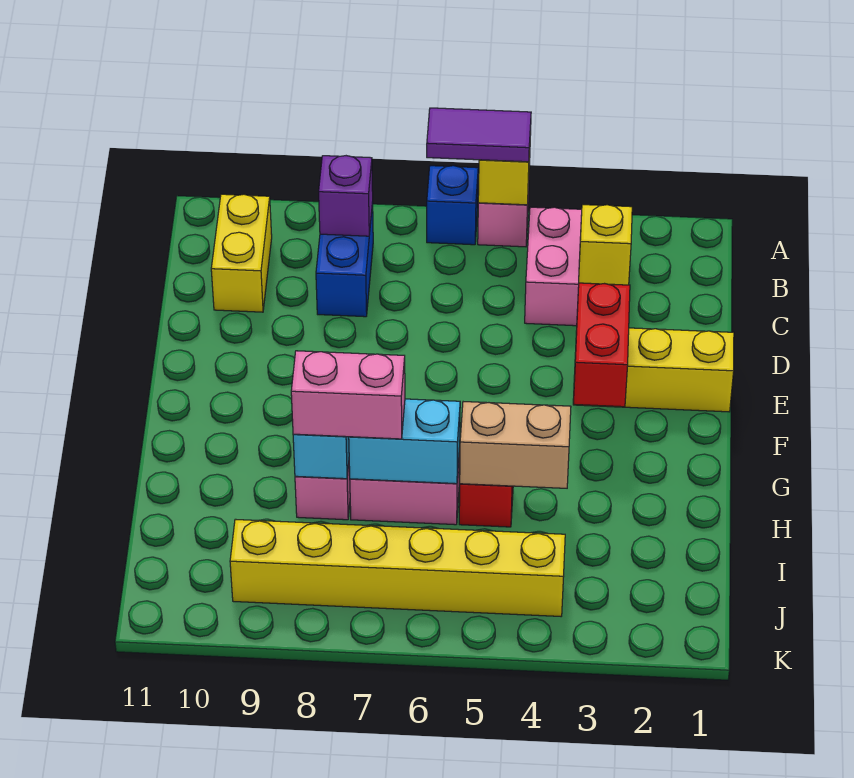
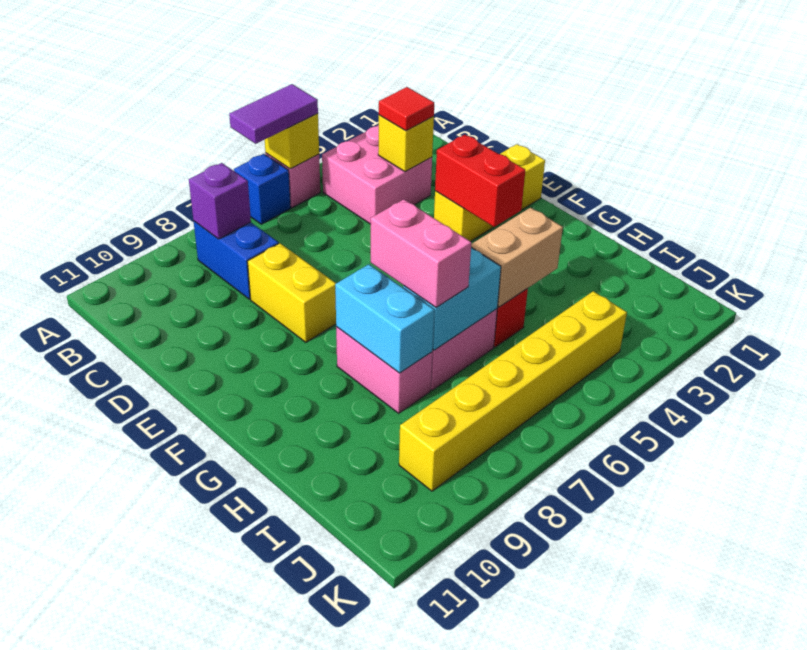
yellow 1x2 brick [211,194,272,312] -> yellow 1x2 brick moved to [248,243,336,342]
none -> red 1x1 tile [379,87,434,131]
pink 1x2 brick [291,351,405,439] -> pink 1x2 brick turned to [371,199,471,307]

